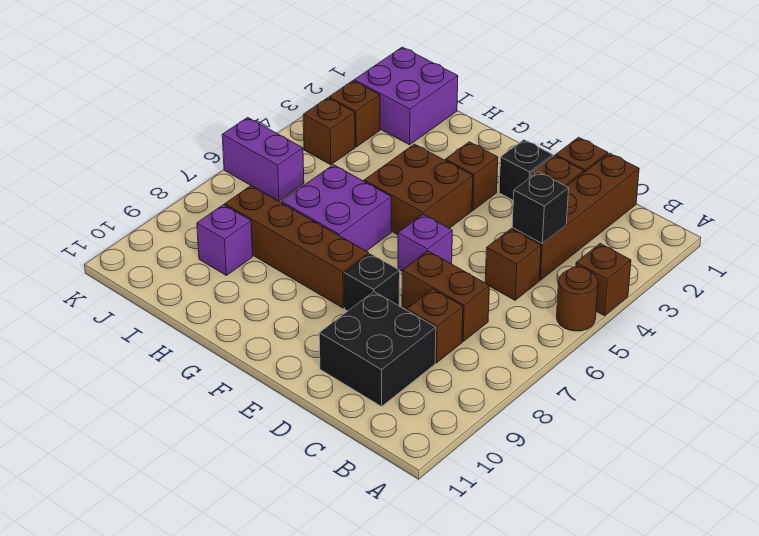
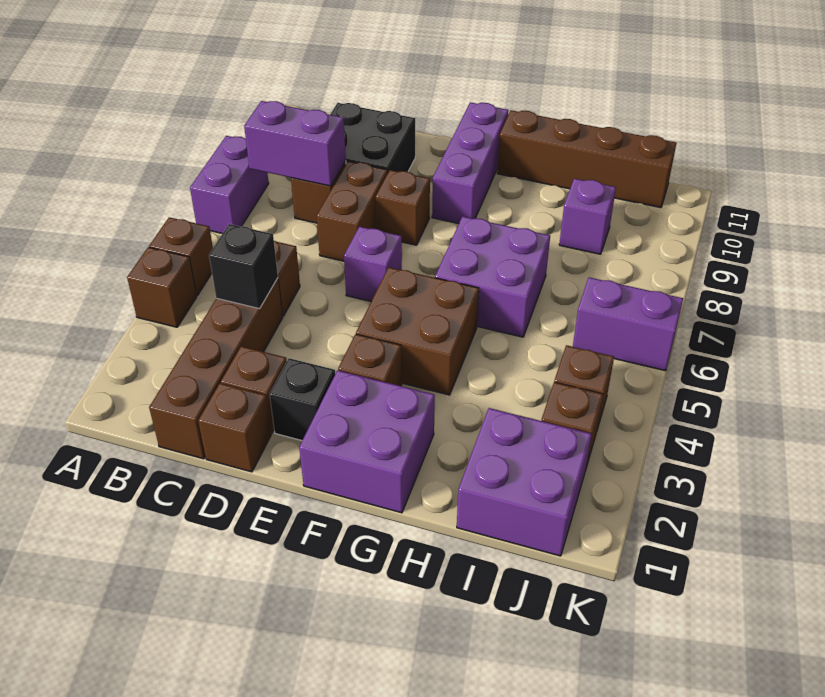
brown 1x1 round brick [557,267,598,331] -> brown 1x1 brick [149,217,213,296]
none -> purple 1x2 brick [190,136,269,234]
none -> purple 1x2 brick [244,101,346,186]
brown 1x2 brick [402,251,489,342] -> brown 1x2 brick turned to [317,161,388,261]
black 1x1 brick [344,254,400,311] -> brown 1x1 brick [376,170,430,245]
none -> purple 2x2 brick [299,370,435,513]
brown 1x4 brick [225,186,369,308] -> brown 1x4 brick moved to [497,110,676,208]
none -> purple 1x3 brick [432,102,508,224]

